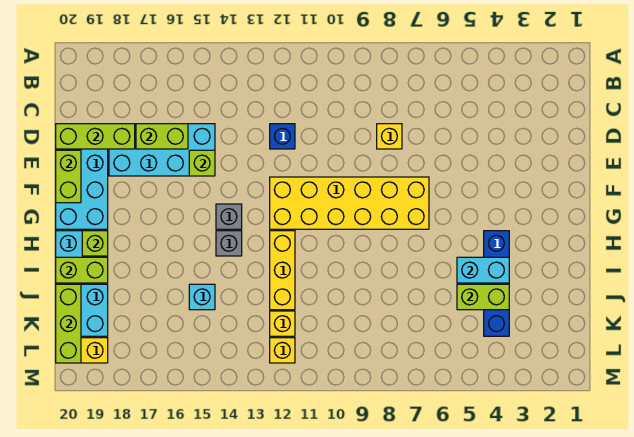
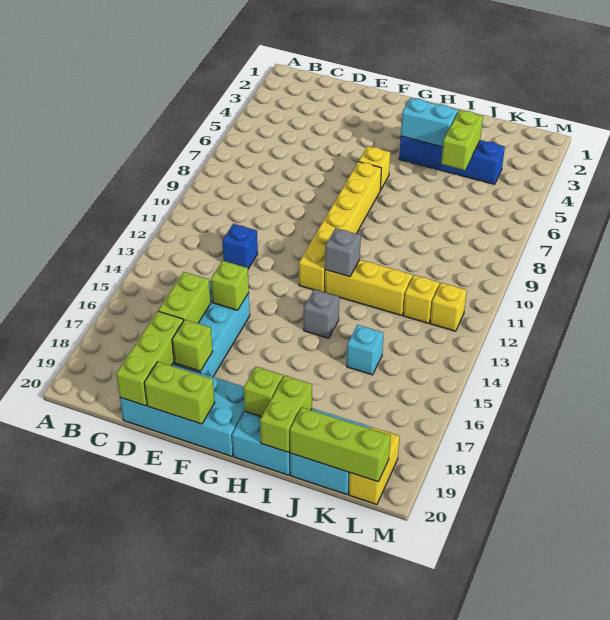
yellow 1x1 brick [377,124,402,149] -> yellow 1x1 brick moved to [359,146,390,190]
none -> lime 1x1 brick [172,320,213,371]
yellow 2x6 brick [270,177,429,229] -> yellow 1x6 brick [299,162,381,292]
grey 1x1 brick [216,204,242,229] -> grey 1x1 brick moved to [325,228,361,277]
cyan 1x2 brick [457,257,509,283] -> cyan 1x2 brick turned to [401,98,458,147]

